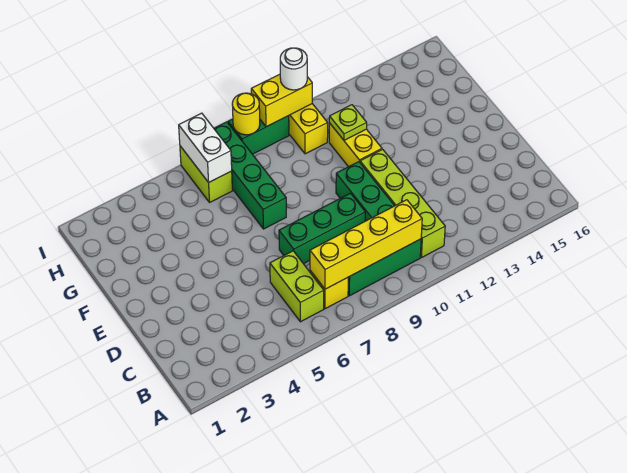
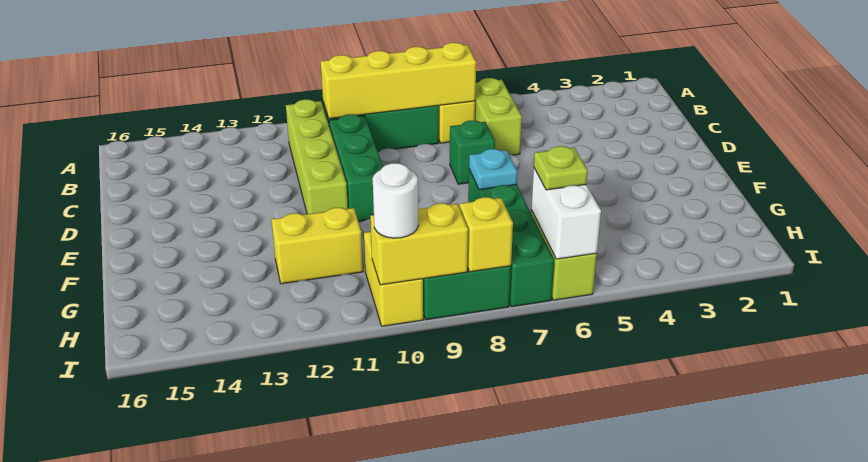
green 1x3 brick [279,193,365,264] -> green 1x1 brick [450,120,495,184]
none -> cyan 1x1 plate [469,149,518,190]
yellow 1x2 brick [329,123,382,167] -> yellow 1x2 brick turned to [272,208,363,284]
lime 1x1 plate [329,105,367,140] -> lime 1x1 plate moved to [534,146,588,190]
yellow 1x1 round brick [232,93,260,135] -> yellow 1x1 brick [460,197,513,272]

